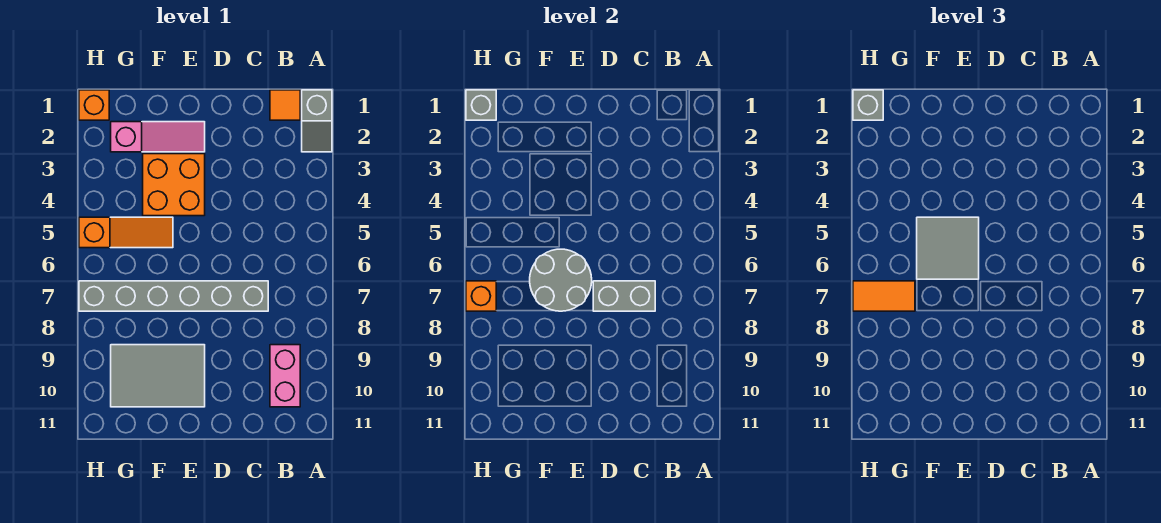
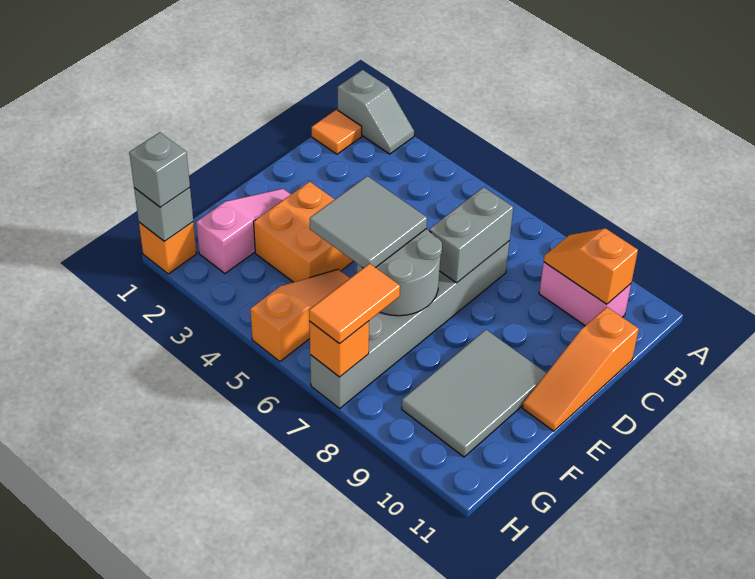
none -> orange 1x2 slope [544,228,638,304]
none -> orange 1x3 slope [522,307,639,431]

